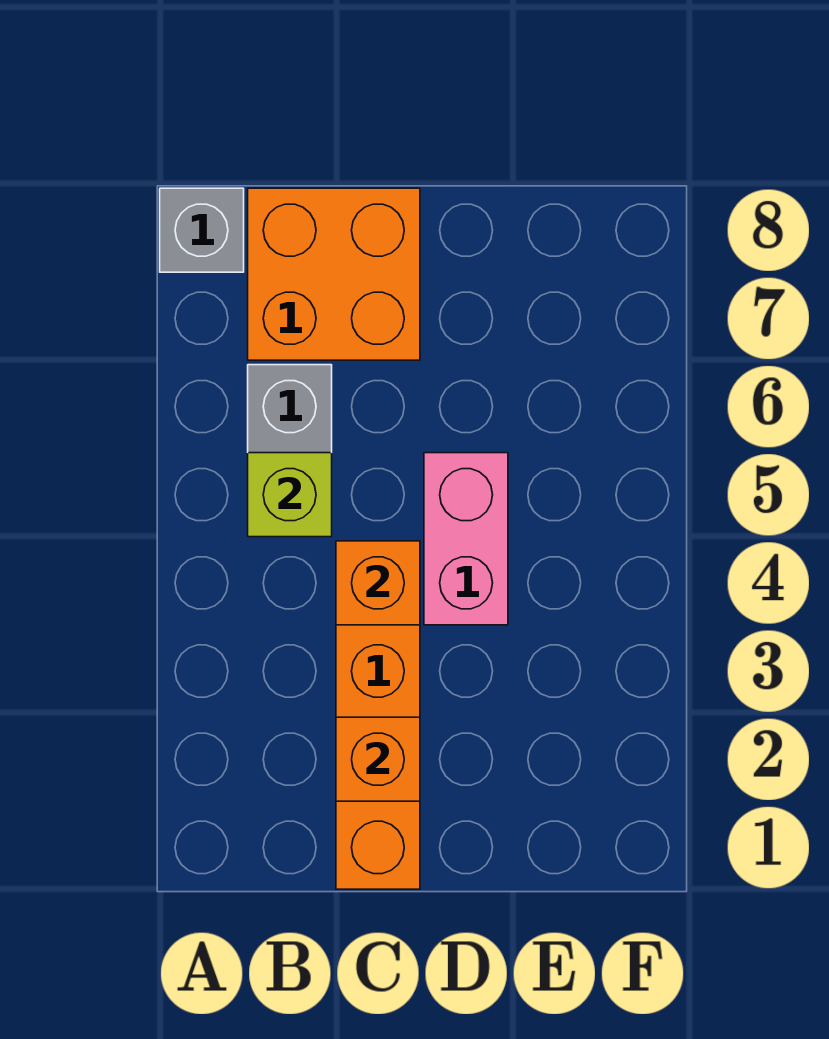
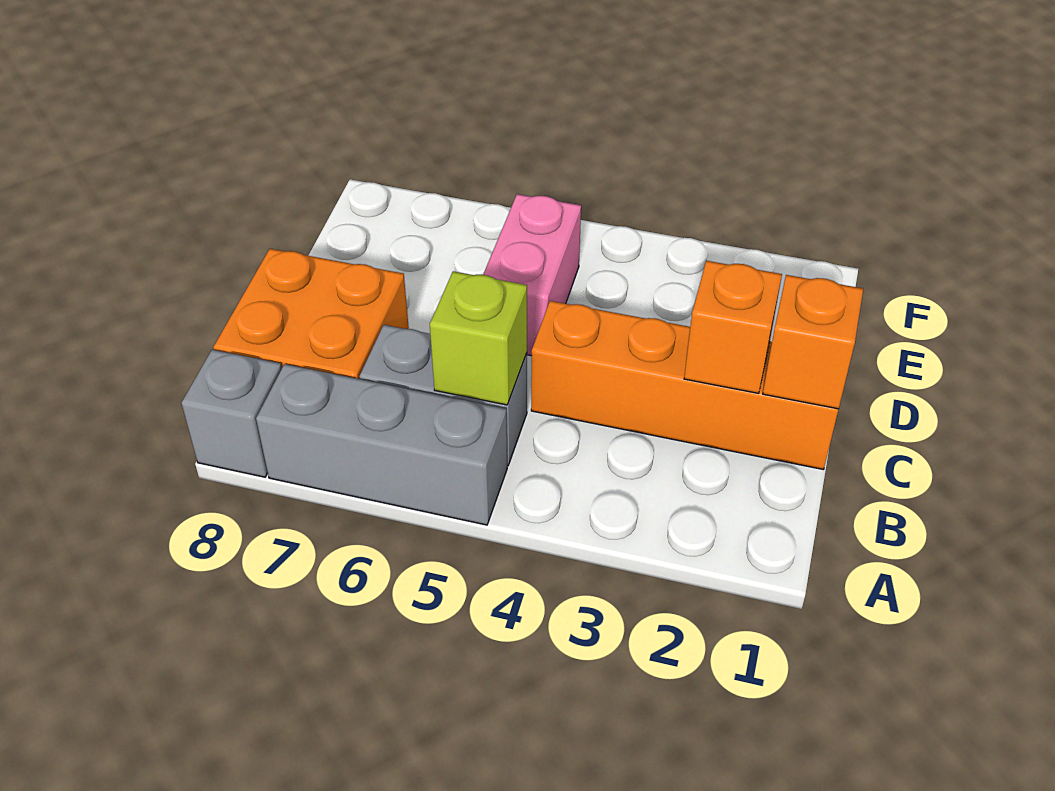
none -> grey 1x3 brick [256,364,507,525]
orange 1x1 brick [336,541,420,625] -> orange 1x1 brick moved to [763,275,863,409]
pink 1x2 brick [424,453,508,625] -> pink 1x2 brick turned to [483,194,581,356]

